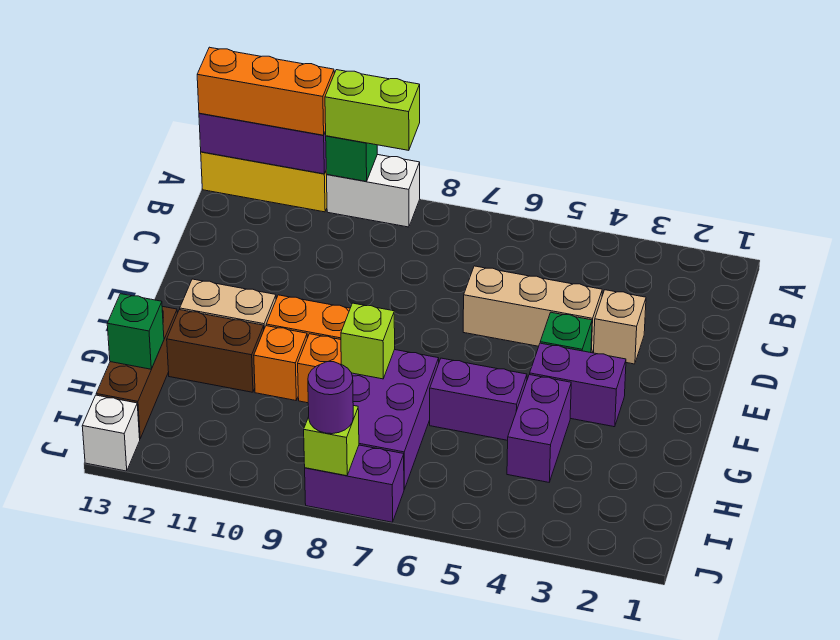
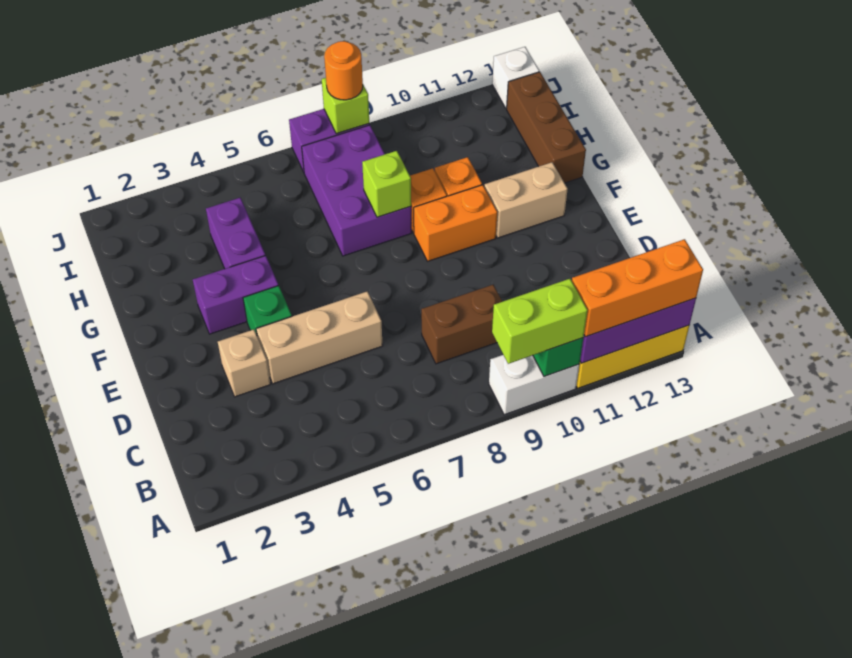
purple 1x2 brick [430,358,527,440] -> none
brown 1x2 brick [167,310,264,392] -> brown 1x2 brick moved to [421,285,502,364]
green 1x1 brick [107,294,164,369] -> none
purple 1x1 round brick [308,362,353,434] -> orange 1x1 round brick [324,41,363,100]

